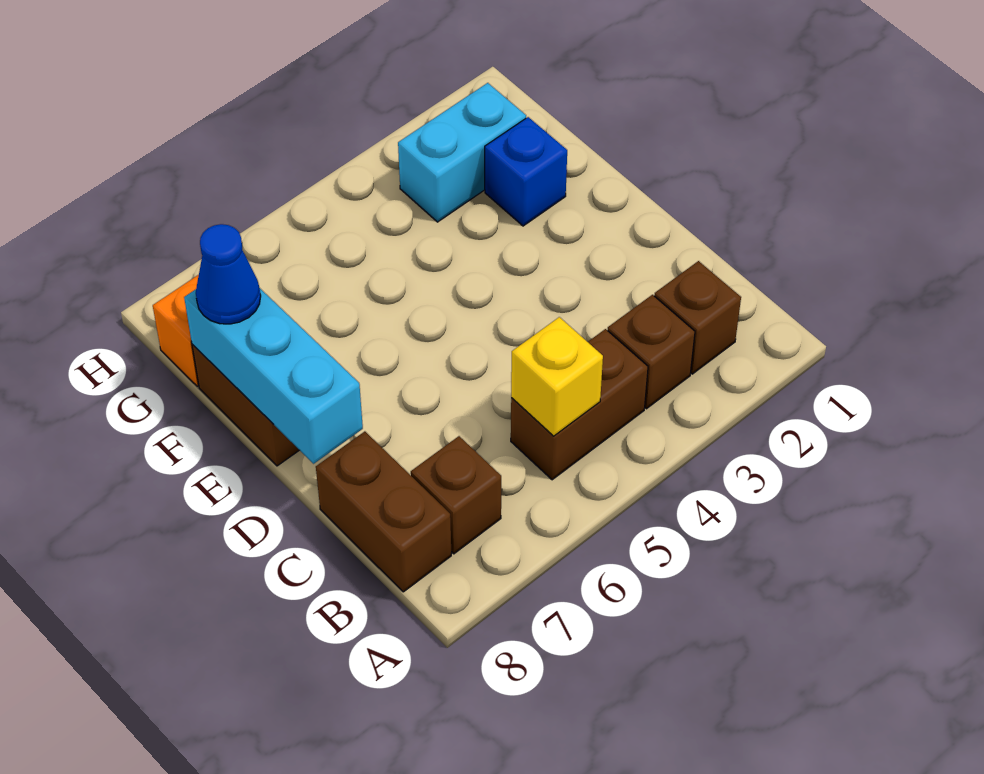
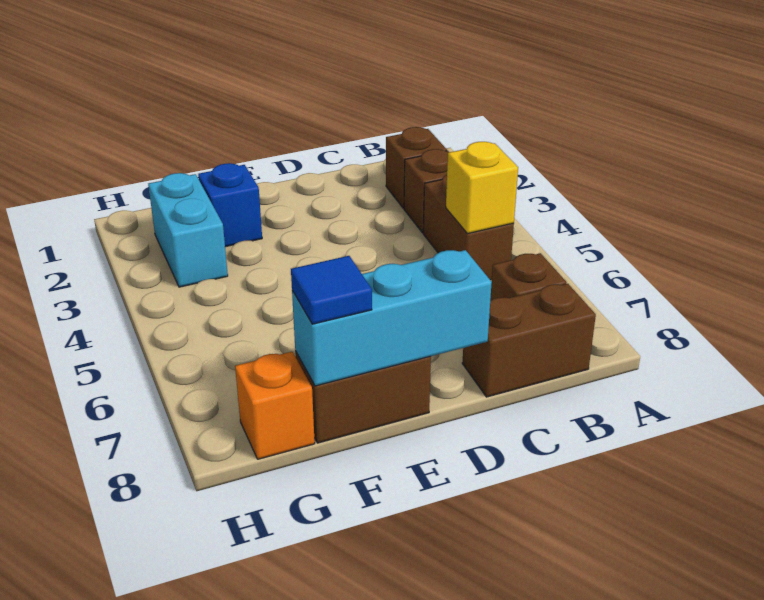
blue 1x1 cone [196,224,261,324] -> blue 1x1 tile [291,256,372,324]

